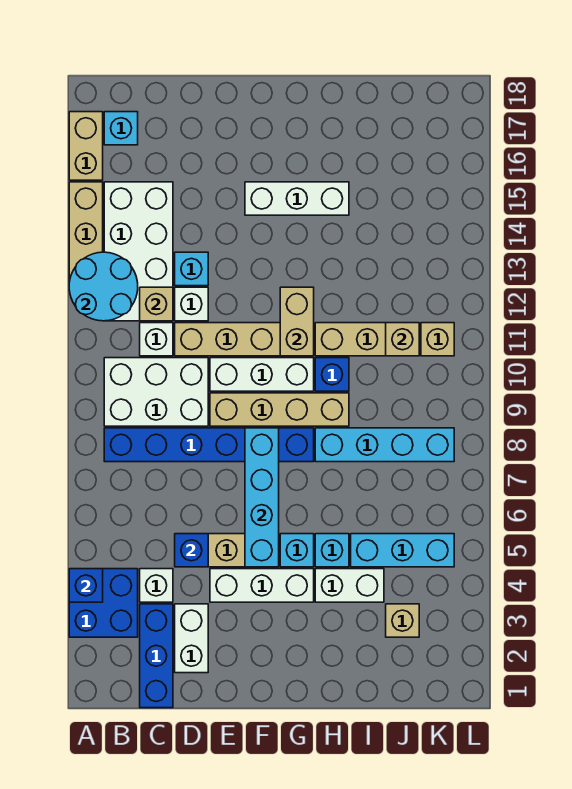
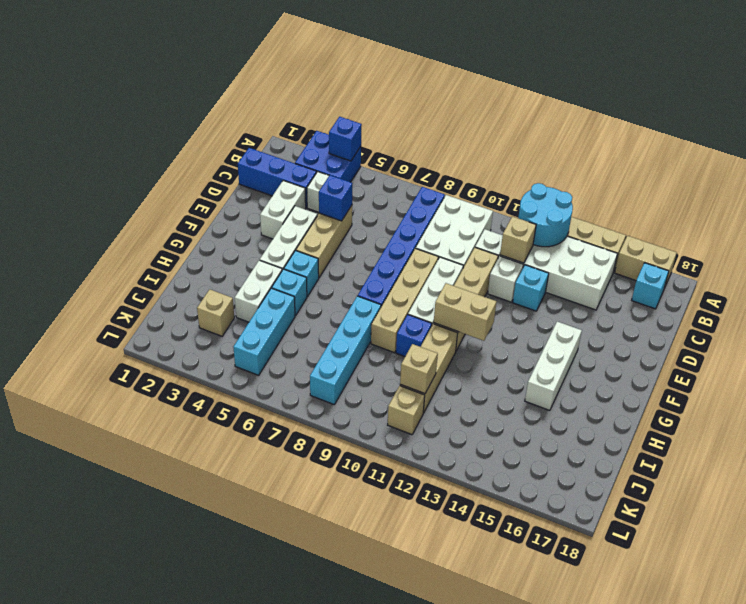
white 1x2 brick [175,604,208,673] -> white 1x2 brick turned to [260,180,306,239]
cyan 1x4 brick [245,428,279,567] -> none

